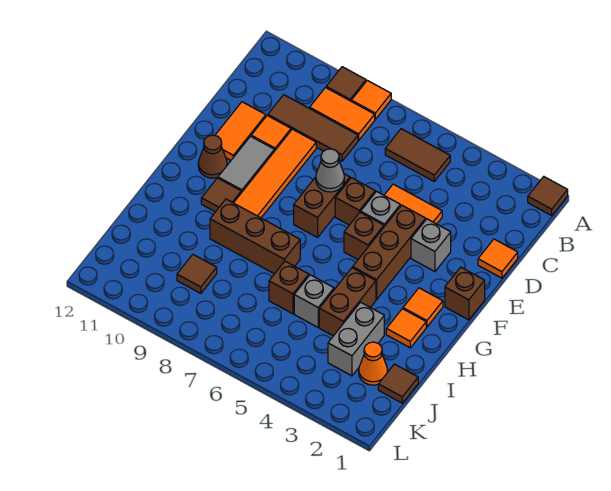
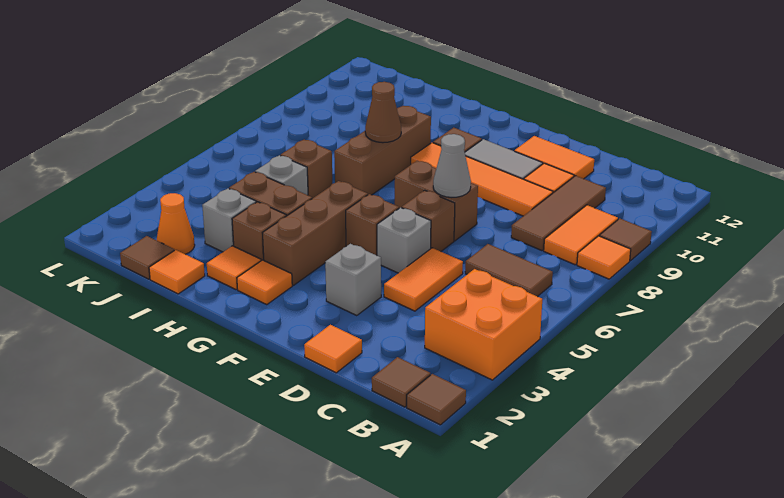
none -> orange 2x2 brick [425,269,542,380]
brown 1x2 tile [385,129,450,181] -> brown 1x2 tile turned to [465,244,553,297]
brown 1x3 brick [353,205,426,300] -> brown 1x3 brick turned to [263,181,368,285]
brown 1x1 brick [445,267,485,320] -> brown 1x1 brick moved to [232,202,286,261]
brown 1x1 cone [198,135,227,178] -> brown 1x1 cone moved to [365,82,401,143]
none -> orange 1x1 tile [149,250,205,294]
grey 1x2 brick [328,302,384,376] -> grey 1x1 brick [202,189,256,252]
brown 1x1 tile [177,254,217,293] -> brown 1x1 tile moved to [372,357,430,407]

